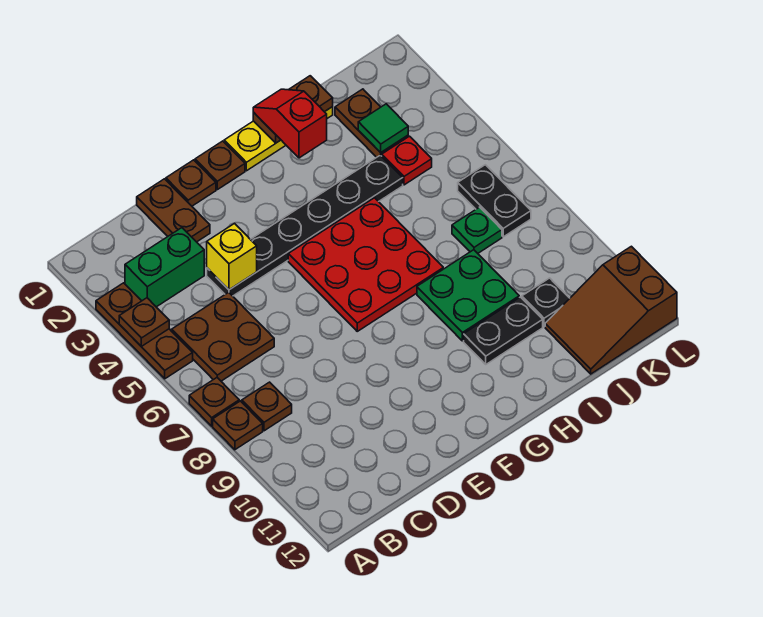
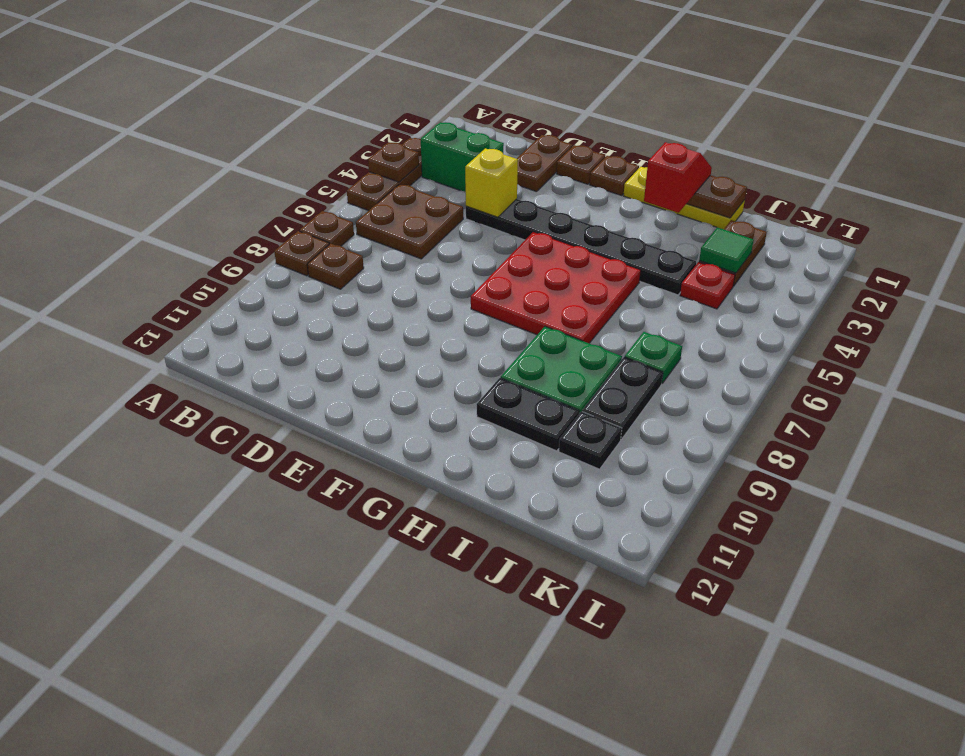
brown 2x3 slope [545,246,677,374] -> none
black 1x2 plate [458,165,531,237] -> black 1x2 plate moved to [582,357,663,439]

